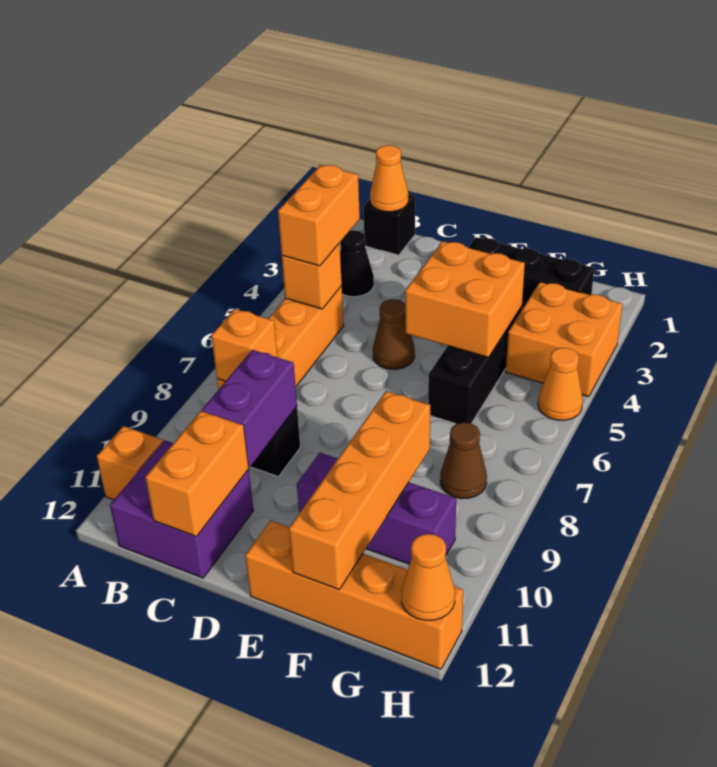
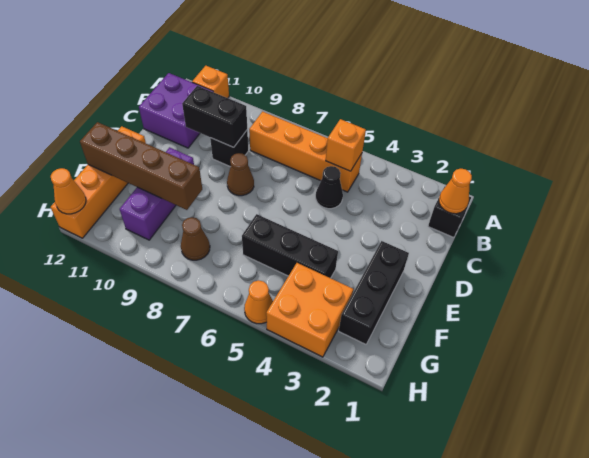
black 1x1 cone [340,230,374,297] -> black 1x1 cone moved to [316,166,343,209]
orange 1x2 brick [278,165,360,266] -> none
orange 1x1 brick [211,309,277,381] -> none
purple 1x2 brick [202,350,297,467] -> black 1x2 brick [182,86,247,147]
orange 1x2 brick [145,411,249,536] -> none
brown 1x1 cone [373,299,415,369] -> brown 1x1 cone moved to [227,153,254,196]
orange 2x2 brick [405,241,525,358] -> none
orange 1x4 brick [289,391,430,589] -> brown 1x4 brick [80,122,202,210]

